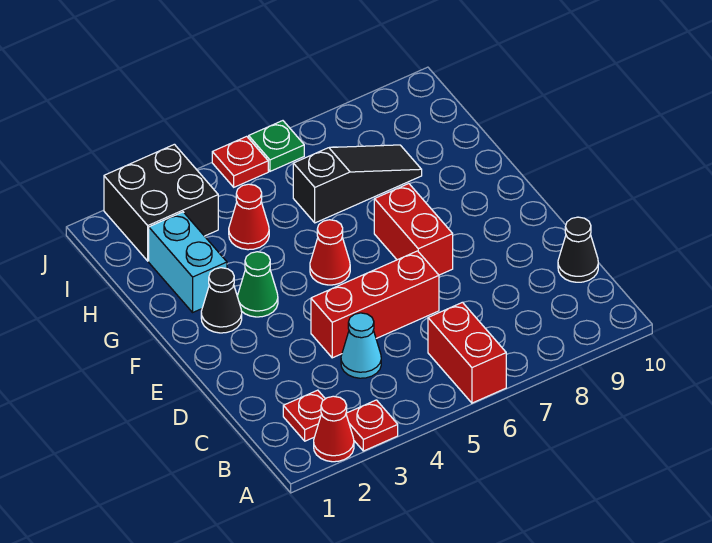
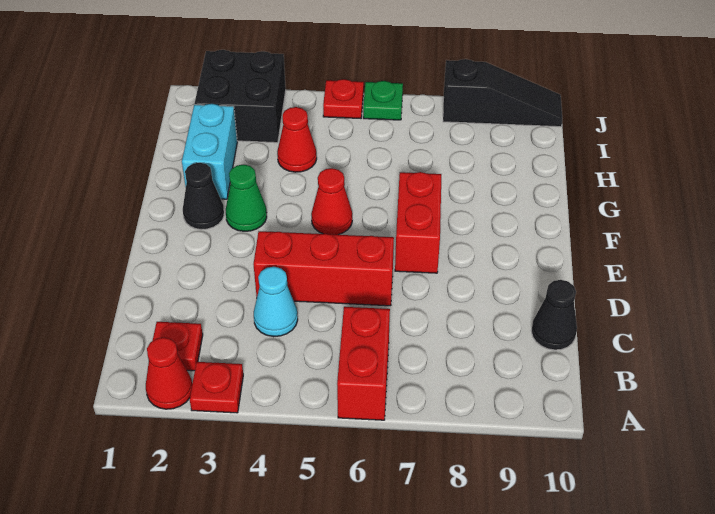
black 1x3 slope [293,145,422,223] -> black 1x3 slope moved to [443,59,562,127]

